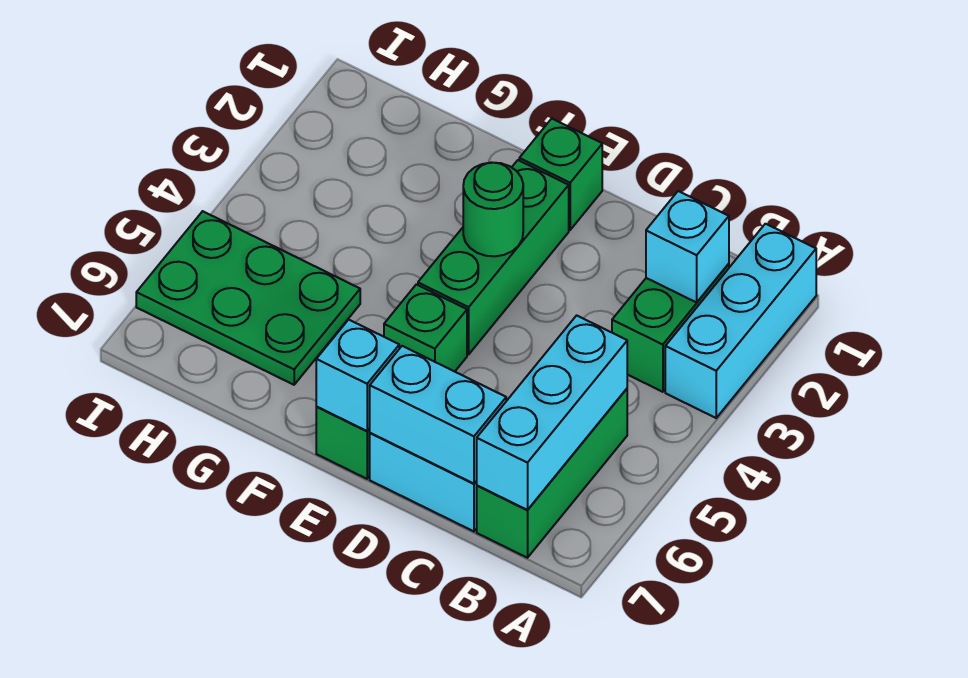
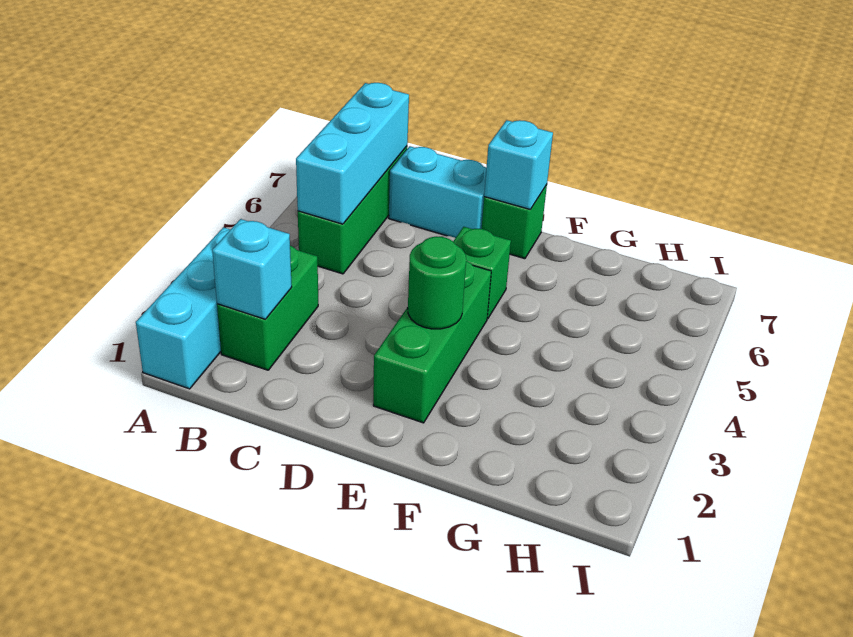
cyan 1x2 brick [370,346,506,484] -> none
green 1x1 brick [519,119,602,230] -> none
green 2x3 plate [136,211,360,385] -> none

